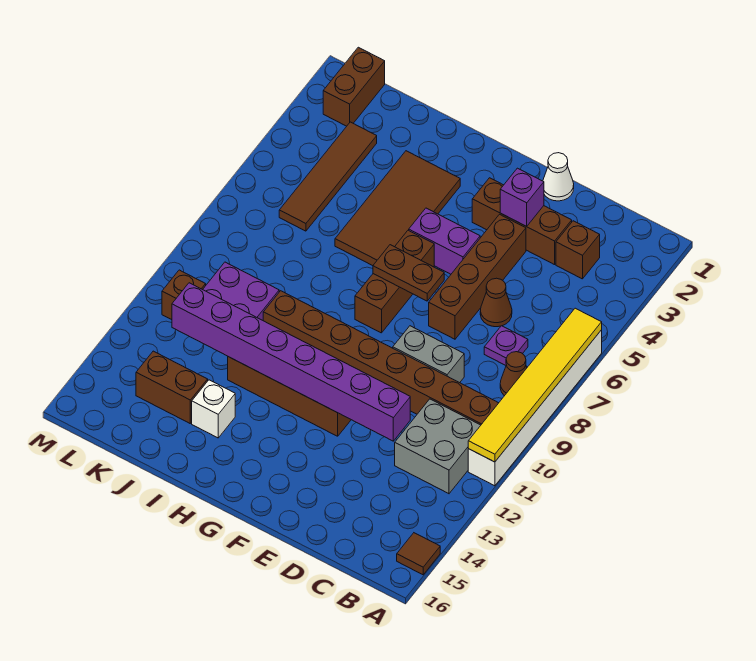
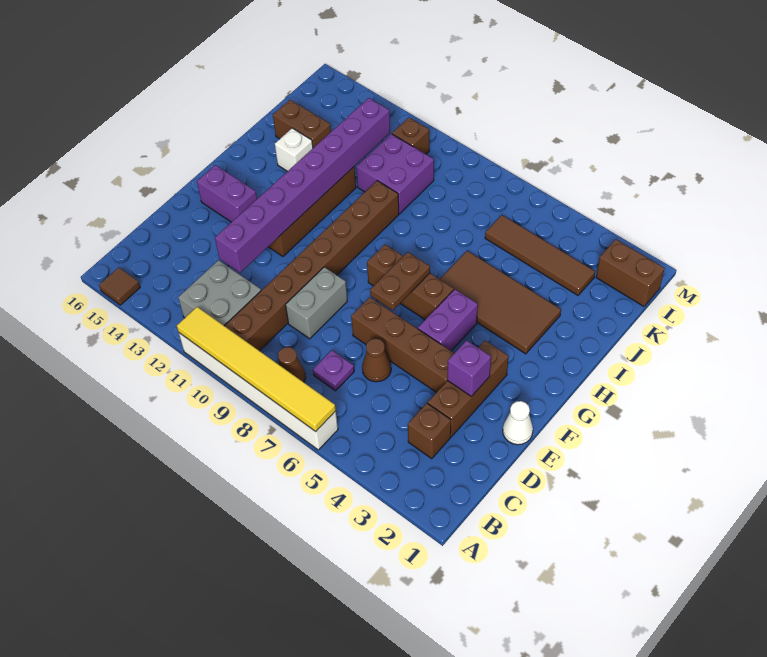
none -> purple 1x2 brick [197,165,257,222]
brown 1x2 brick [136,351,208,423] -> brown 1x2 brick turned to [273,100,331,148]

